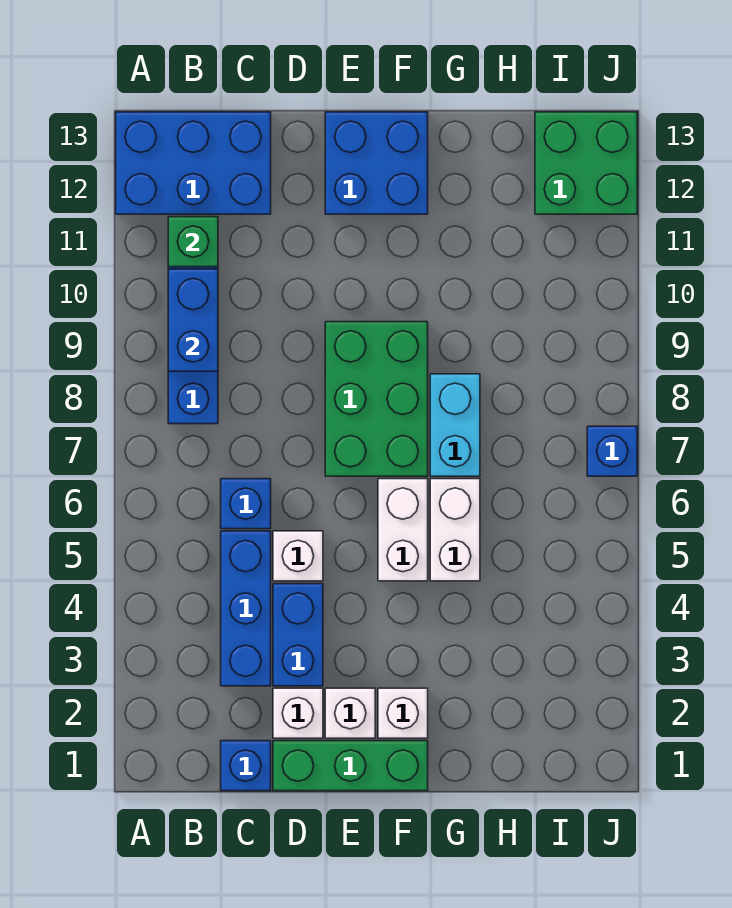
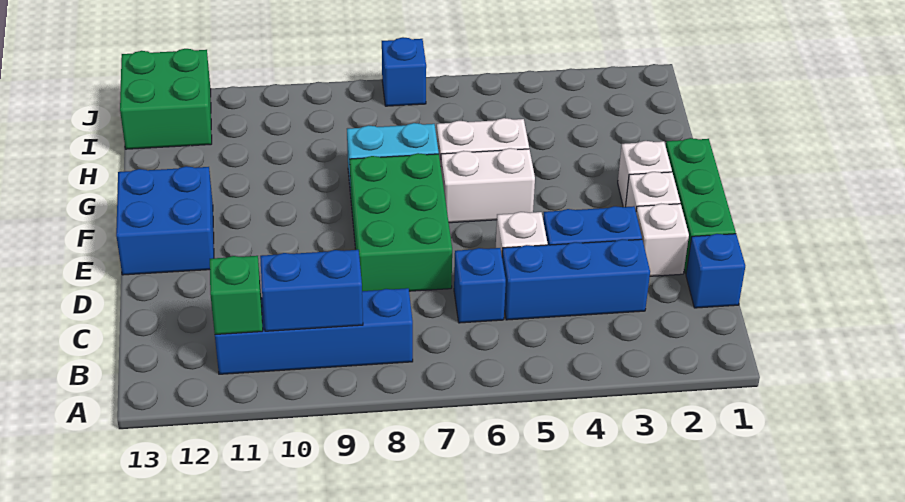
blue 2x3 brick [116,112,271,214] -> none
green 2x3 brick [325,322,428,476] -> green 2x3 brick turned to [350,153,452,291]

